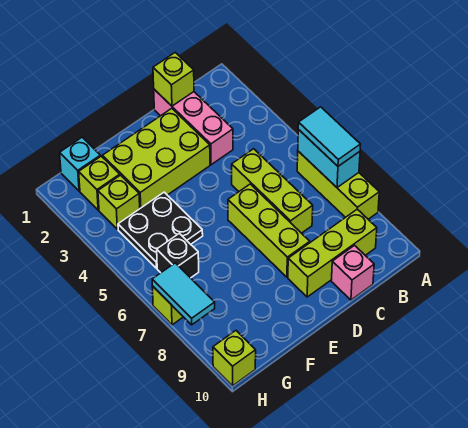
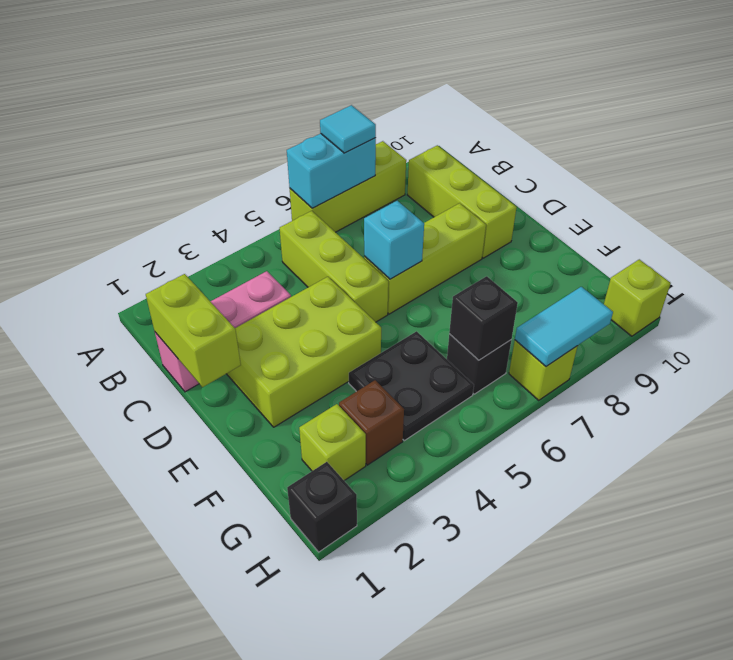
cyan 1x2 tile [298,107,361,166] -> cyan 1x1 tile [320,105,376,153]
lime 1x1 brick [153,53,194,106] -> lime 1x2 brick [146,274,241,387]
lime 1x3 brick [232,149,313,233] -> lime 1x3 brick turned to [280,211,388,322]
pink 1x1 brick [331,245,374,300] -> none
lime 2x3 brick [103,108,210,208] -> lime 2x3 brick turned to [227,277,381,427]
cyan 1x1 brick [60,137,100,191] -> cyan 1x1 brick moved to [364,201,424,279]
lime 1x1 brick [98,175,140,229] -> brown 1x1 brick [339,380,404,465]
none -> black 1x1 brick [449,276,518,360]
none -> black 1x1 brick [287,462,357,552]

